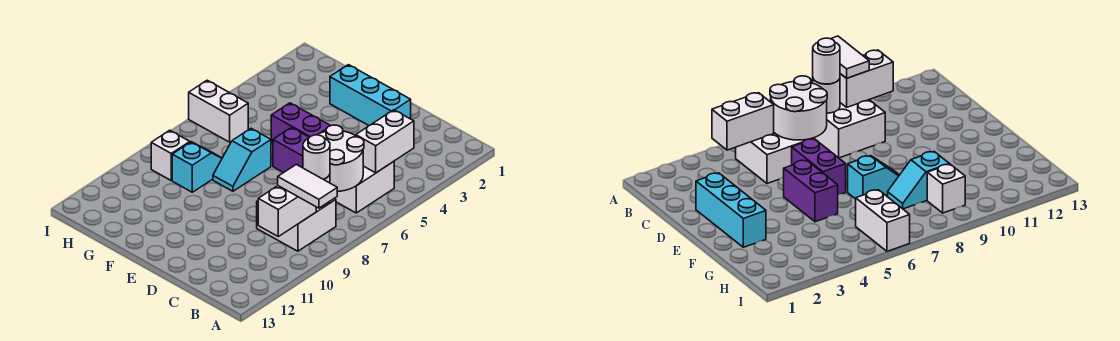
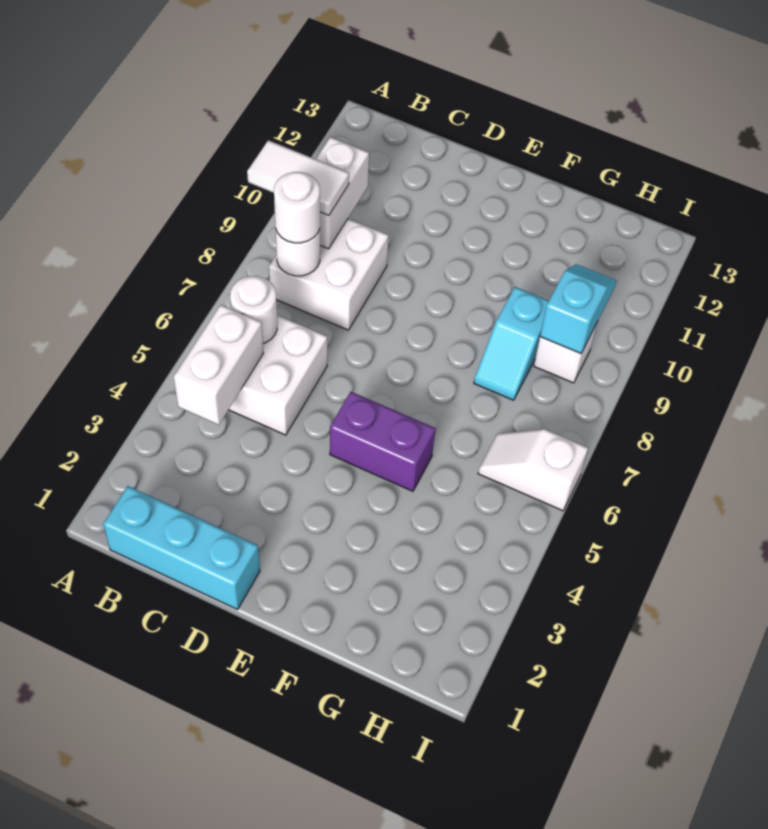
white 2x2 round brick [317,125,364,191] -> white 1x1 round brick [230,276,277,344]
cyan 1x3 brick [330,65,411,125] -> cyan 1x3 brick moved to [103,486,260,610]
purple 1x2 brick [273,127,309,173] -> none
cyan 1x2 slope [213,129,271,191] -> cyan 1x2 slope moved to [540,264,616,354]
white 1x2 brick [189,80,248,142] -> white 1x2 slope [478,429,588,511]

